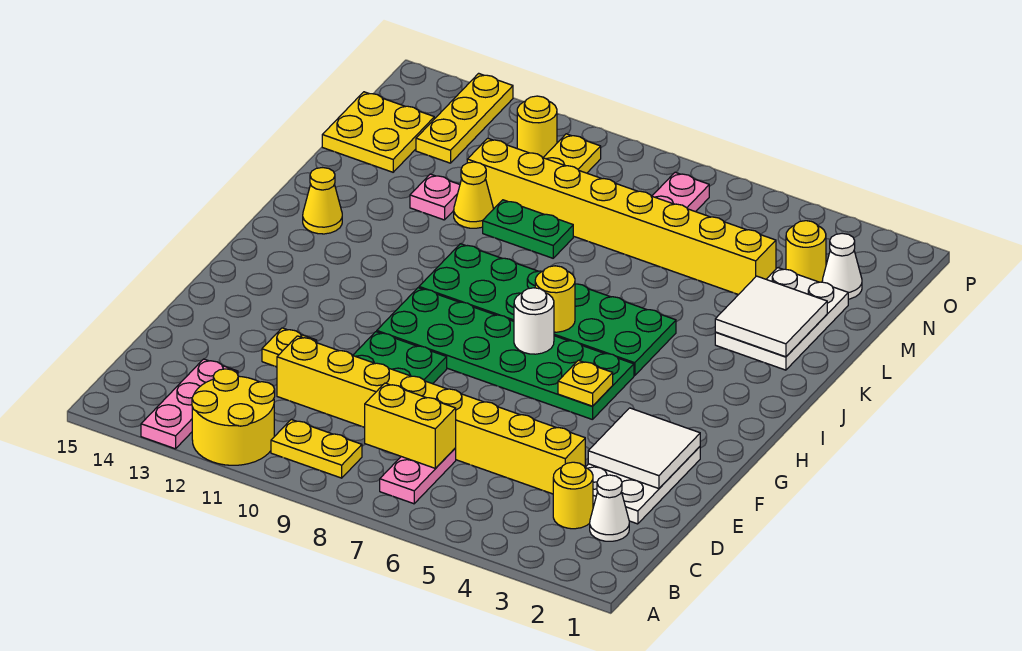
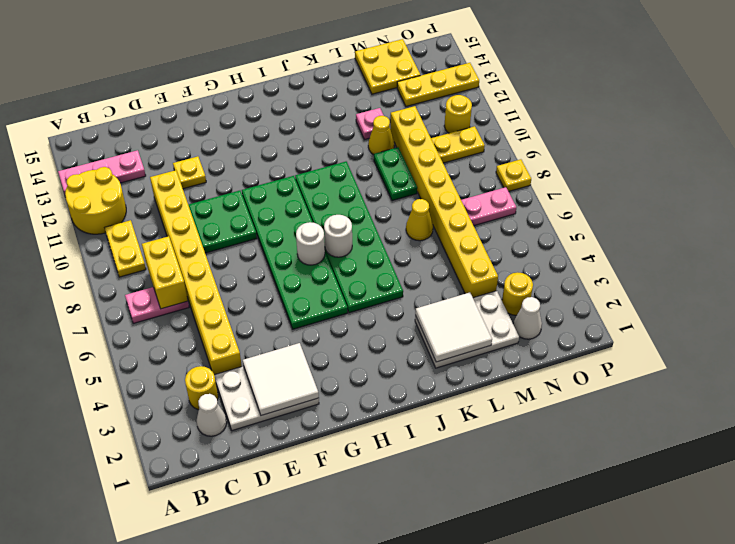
yellow 1x1 plate [558,360,613,406] -> yellow 1x1 plate moved to [496,159,531,191]
yellow 1x1 round brick [535,266,575,332] -> white 1x1 round brick [324,215,352,257]
yellow 1x1 cone [303,168,342,234] -> yellow 1x1 cone moved to [406,199,433,241]

